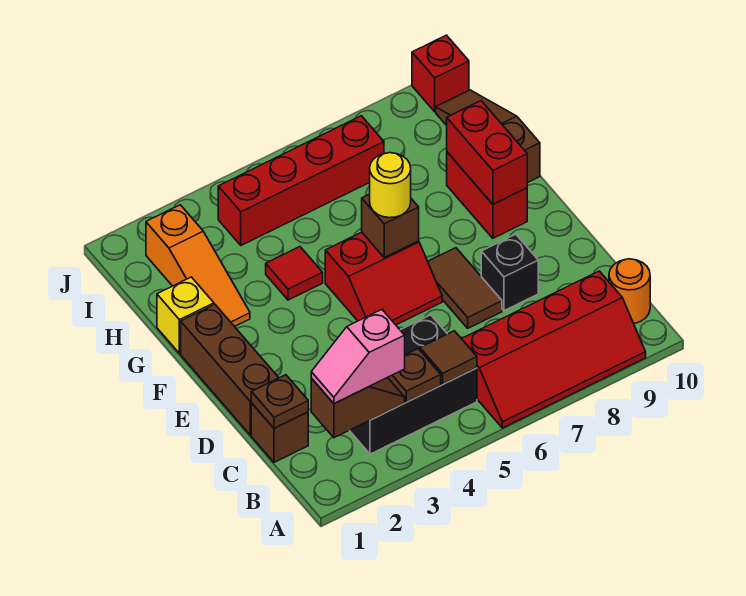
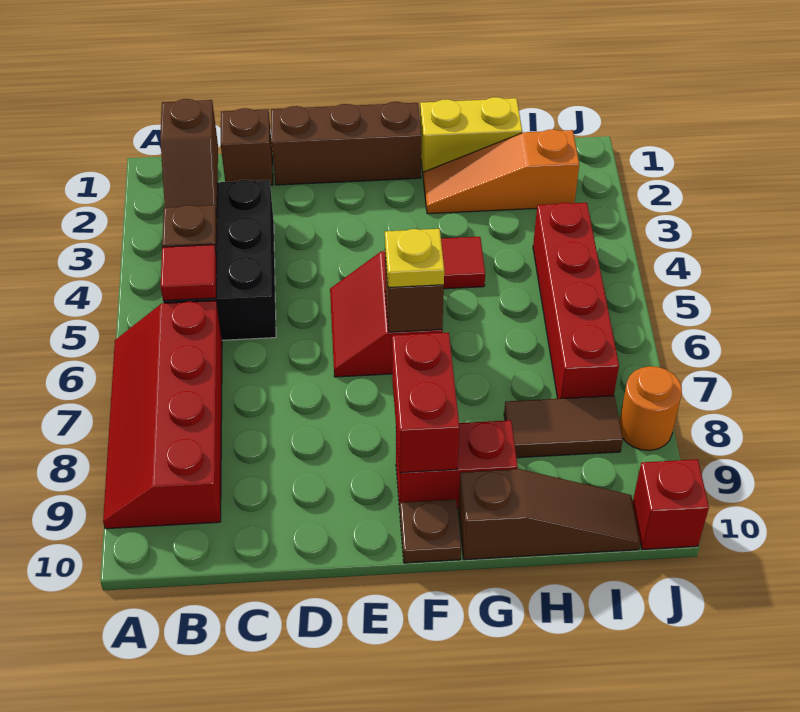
pink 1x2 slope [311,310,405,404] -> none
brown 1x1 tile [420,331,477,384] -> red 1x1 tile [160,245,217,301]
orange 1x1 round brick [609,259,650,323] -> orange 1x1 round brick moved to [619,366,682,450]
brown 1x1 plate [251,375,308,428] -> brown 1x1 plate moved to [400,499,461,563]
brown 1x2 tile [428,248,502,328] -> brown 1x2 tile moved to [504,396,623,458]
black 1x1 brick [481,234,538,311] -> none
yellow 1x1 round brick [370,153,411,218] -> yellow 1x1 plate [385,229,444,288]
red 1x2 brick [447,101,527,204] -> red 1x2 brick turned to [392,333,460,473]
yellow 1x1 brick [157,277,214,353] -> yellow 1x2 brick [420,97,522,172]

